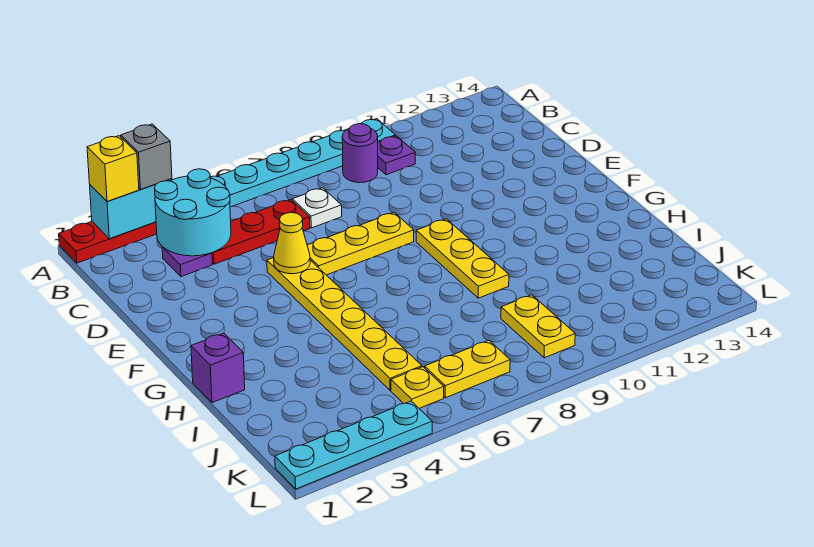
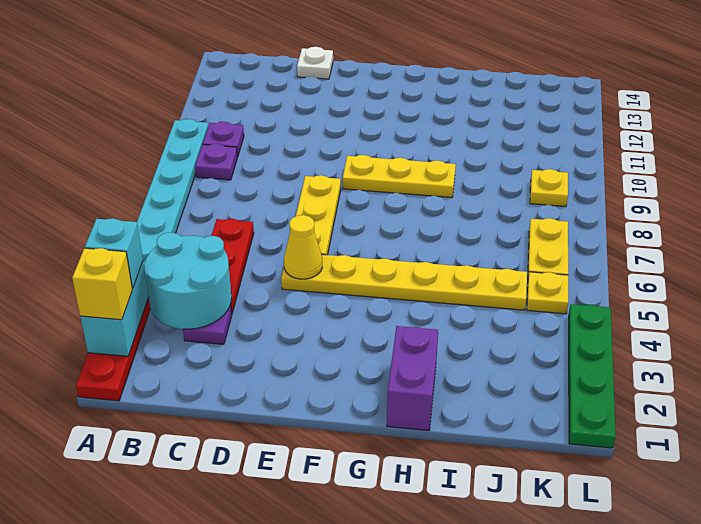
grey 1x1 brick [121,124,172,189] -> cyan 1x1 brick [85,218,143,289]
purple 1x1 round brick [342,124,378,183] -> purple 1x1 plate [195,144,237,180]
white 1x1 plate [292,188,342,228] -> white 1x1 plate moved to [297,47,333,79]
purple 1x1 brick [191,333,245,403] -> purple 1x2 brick [387,326,438,431]
yellow 1x2 plate [501,295,575,358] -> yellow 1x1 plate [530,169,568,207]
cyan 1x4 plate [275,401,432,489] -> green 1x4 plate [569,304,616,448]

